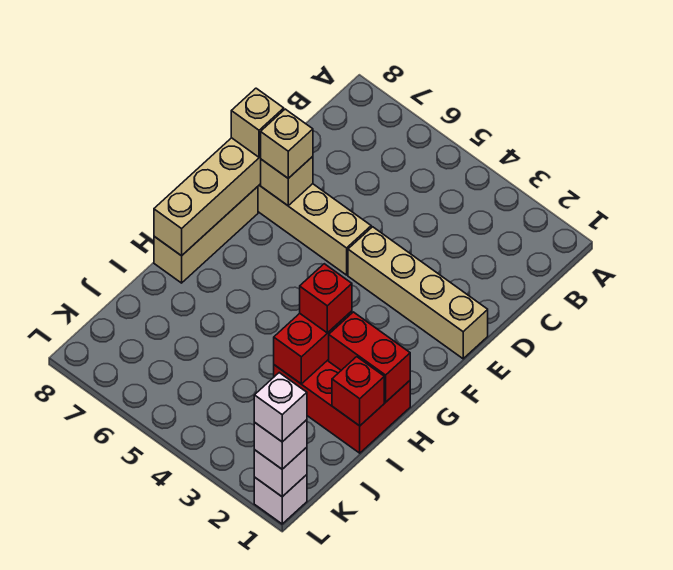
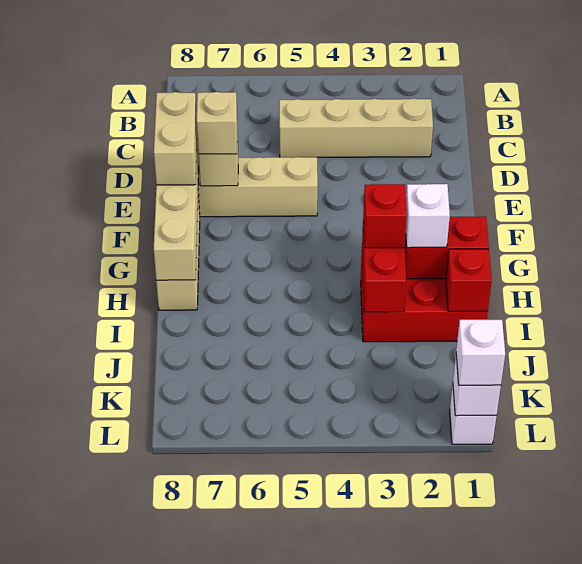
tan 1x4 brick [348,227,488,359] -> tan 1x4 brick moved to [279,98,433,157]
tan 1x1 brick [231,88,284,157] -> tan 1x2 brick [154,92,197,185]
white 1x1 brick [254,373,307,442] -> white 1x1 brick moved to [406,184,450,248]

